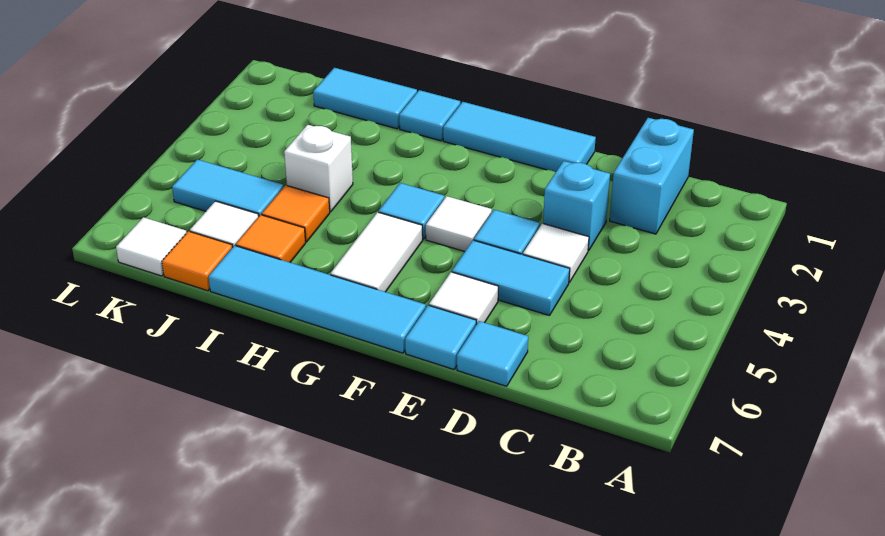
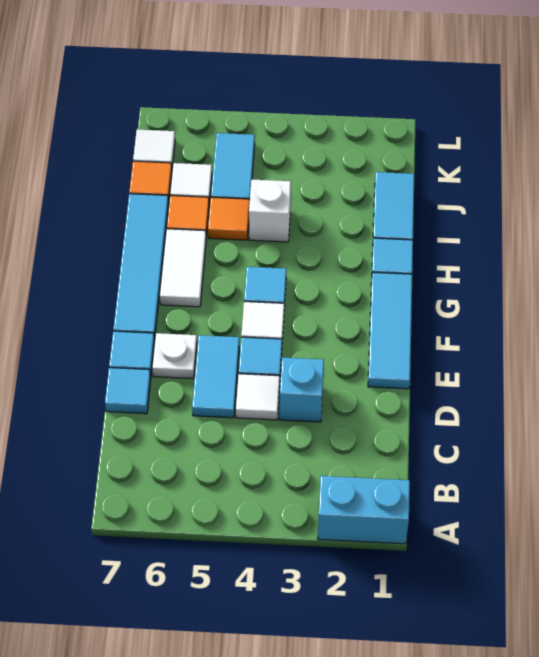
cyan 1x2 brick [610,118,694,234] -> cyan 1x2 brick moved to [318,476,410,544]
white 1x1 tile [429,272,498,324] -> white 1x1 plate [152,333,197,379]
white 1x2 tile [331,212,423,292] -> white 1x2 tile turned to [160,229,206,307]

